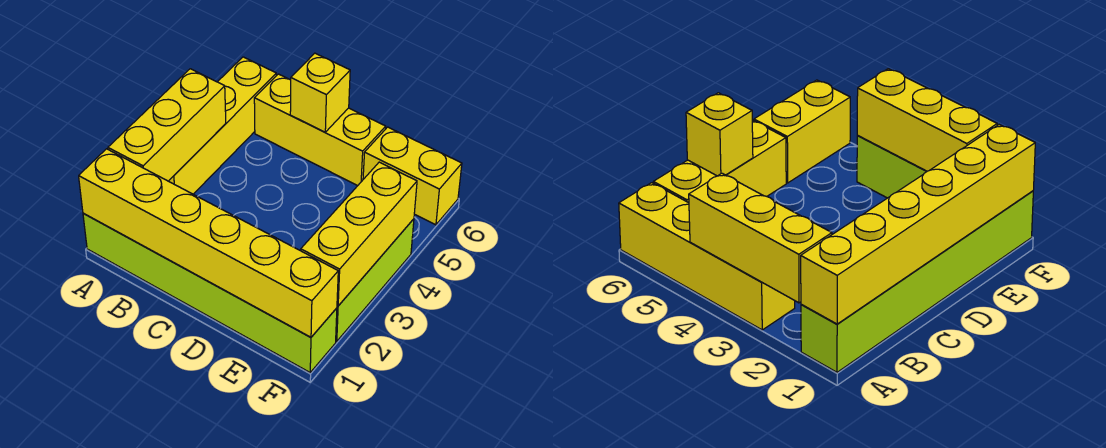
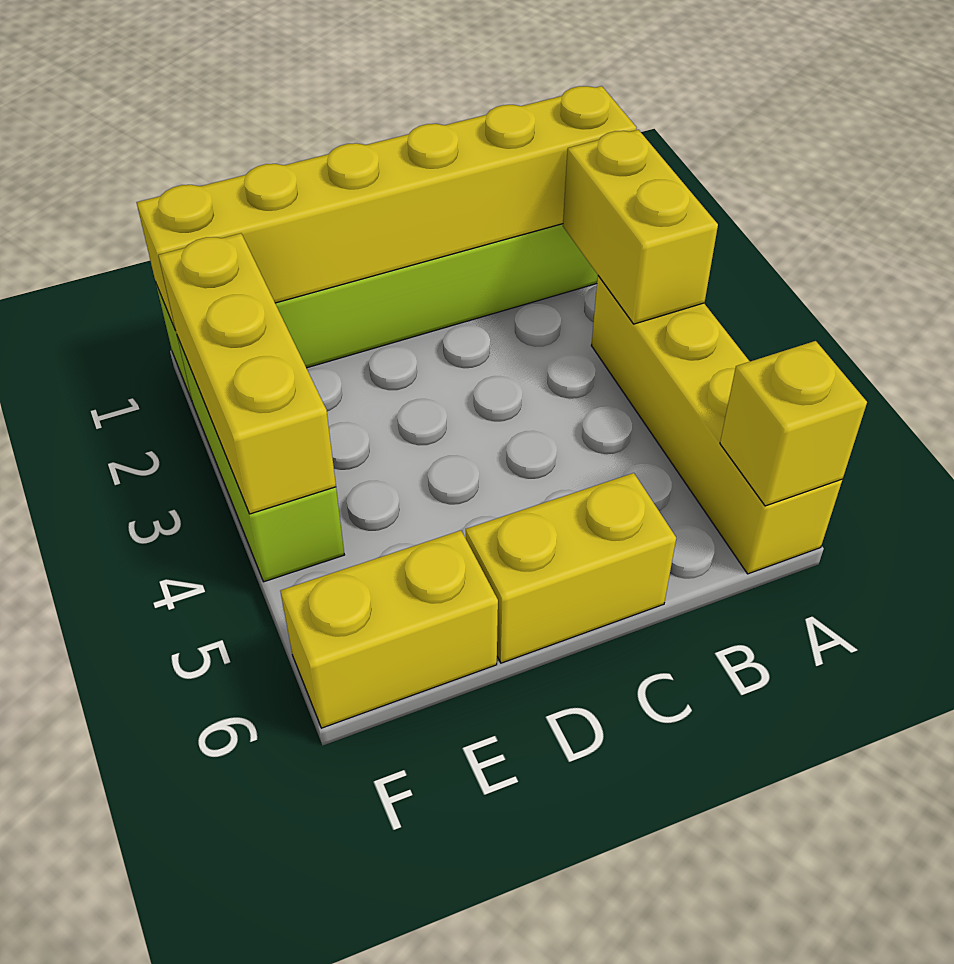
yellow 1x3 brick [108,69,226,181] -> yellow 1x2 brick [563,130,718,324]
yellow 1x3 brick [254,74,386,186] -> yellow 1x2 brick [466,473,676,663]
yellow 1x1 brick [290,53,350,132] -> yellow 1x1 brick moved to [720,341,867,506]

